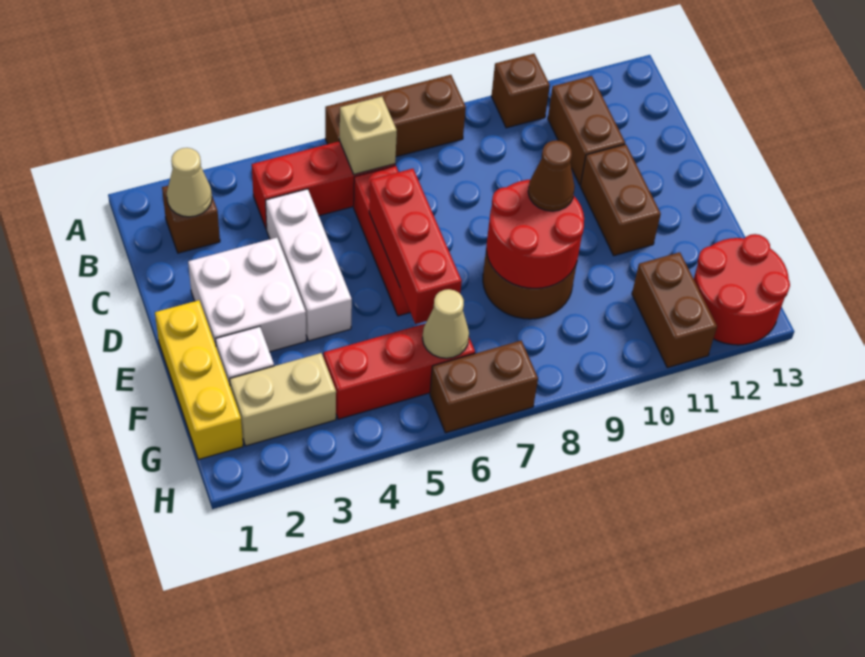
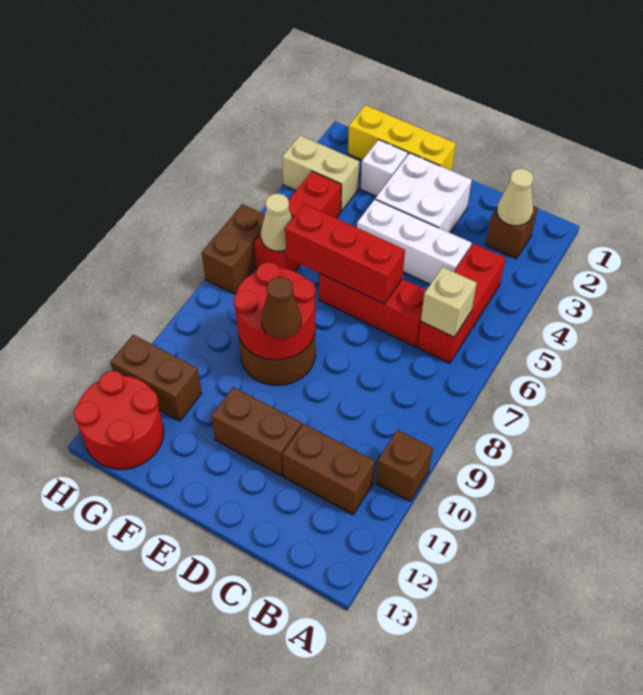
brown 1x3 brick [325,75,466,157] -> none
tan 1x2 brick [230,353,336,446] -> tan 1x2 brick turned to [282,135,359,211]

